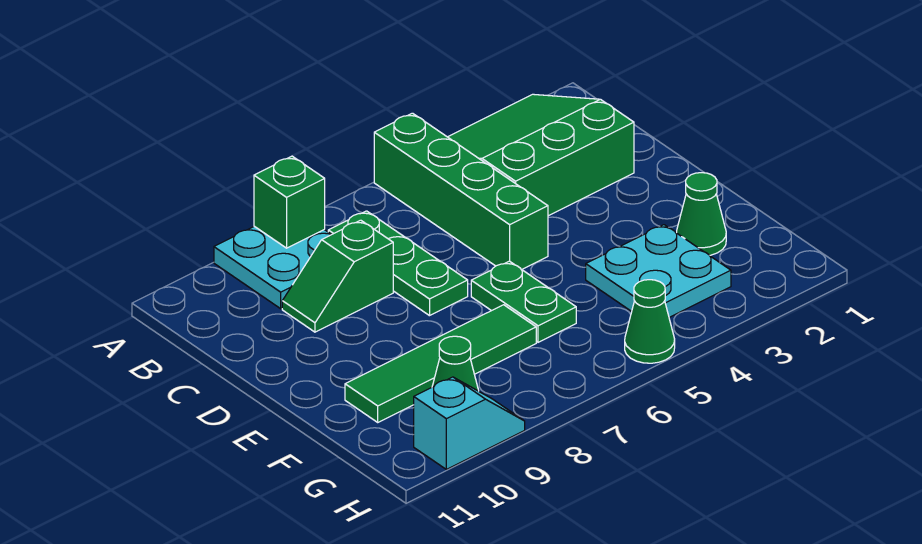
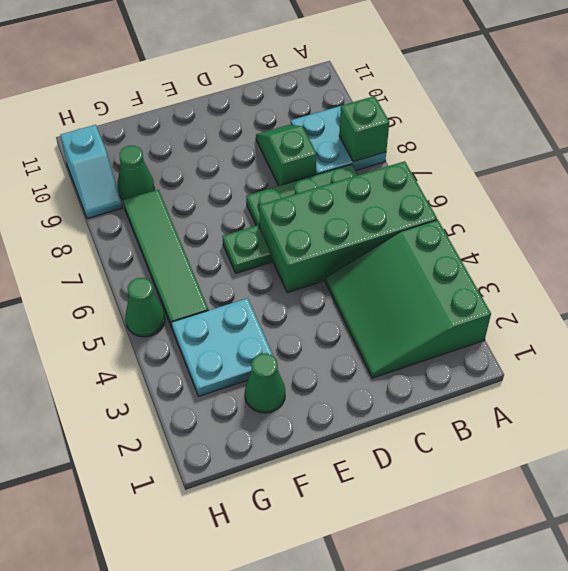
green 3x3 slope [448,94,634,216] -> green 3x3 slope turned to [325,220,491,378]
green 1x4 brick [374,113,548,270] -> green 2x4 brick [259,161,437,293]
green 1x2 plate [471,261,576,342] -> green 1x1 plate [222,225,271,273]
green 1x4 tile [345,305,536,422] -> green 1x4 tile moved to [123,190,208,328]

